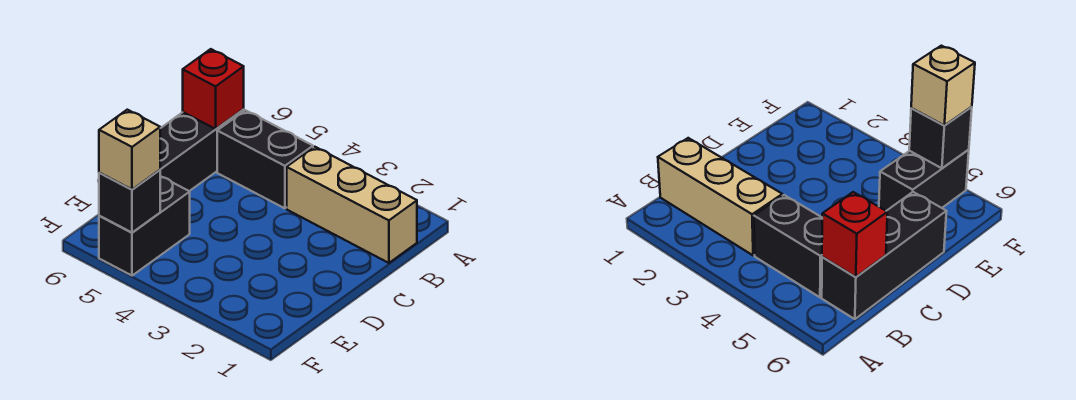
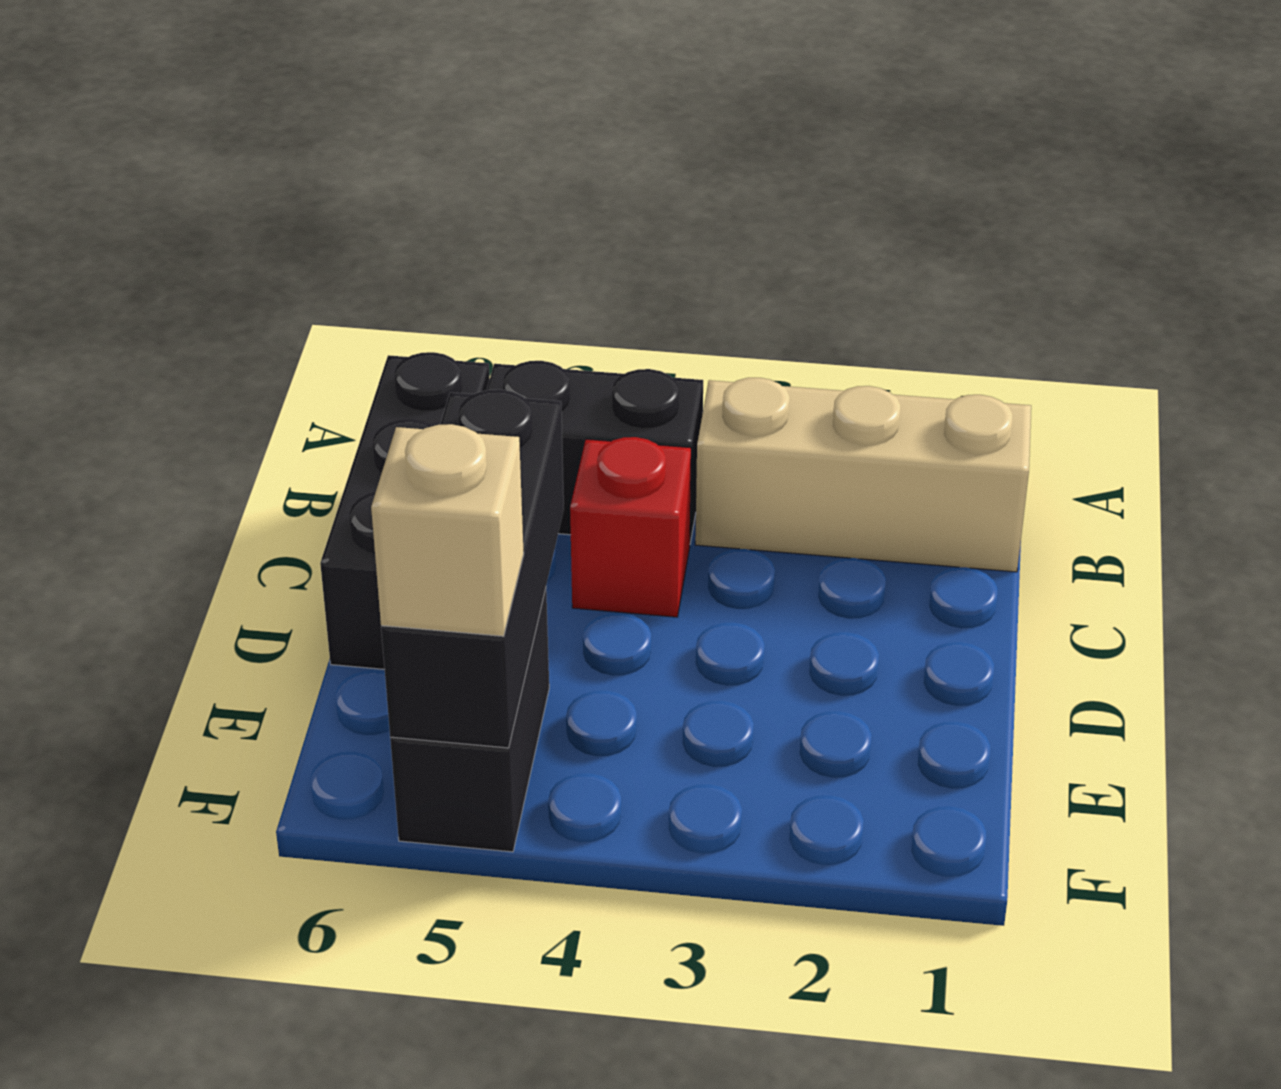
red 1x1 brick [183,49,244,129] -> red 1x1 brick moved to [570,437,691,617]
black 1x1 brick [99,170,160,233] -> black 1x3 brick [381,389,564,748]

